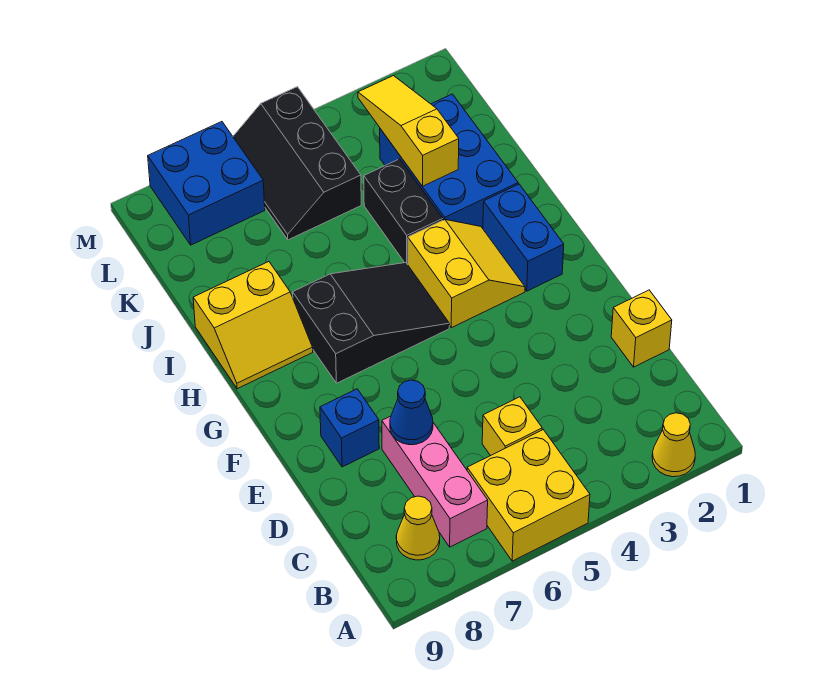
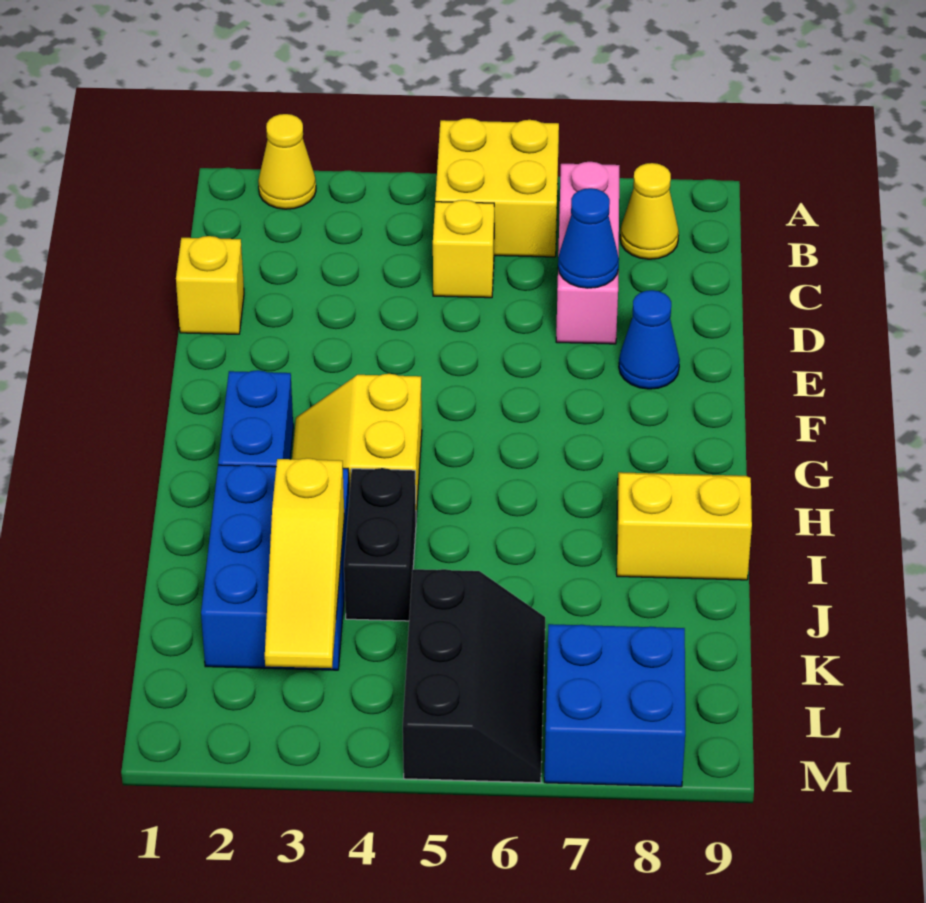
blue 1x1 brick [320,389,379,467] -> blue 1x1 cone [619,290,680,389]
black 2x3 slope [293,263,450,383] -> none

